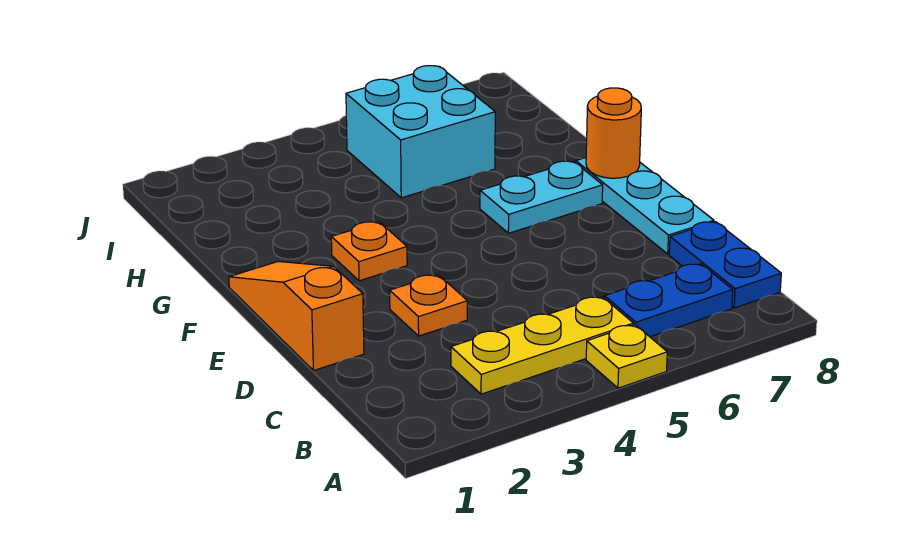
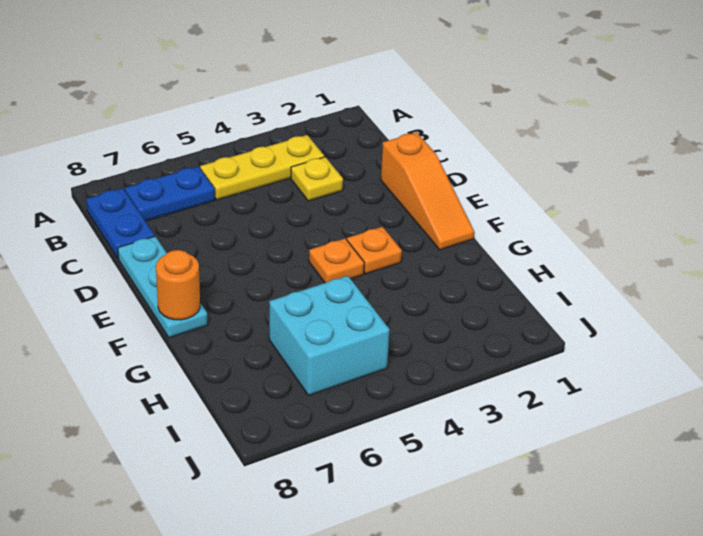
yellow 1x1 plate [586,325,667,388] -> yellow 1x1 plate moved to [291,157,343,201]
orange 1x1 plate [390,275,467,336] -> orange 1x1 plate moved to [309,239,364,283]
cyan 1x2 plate [480,161,603,233] -> none

